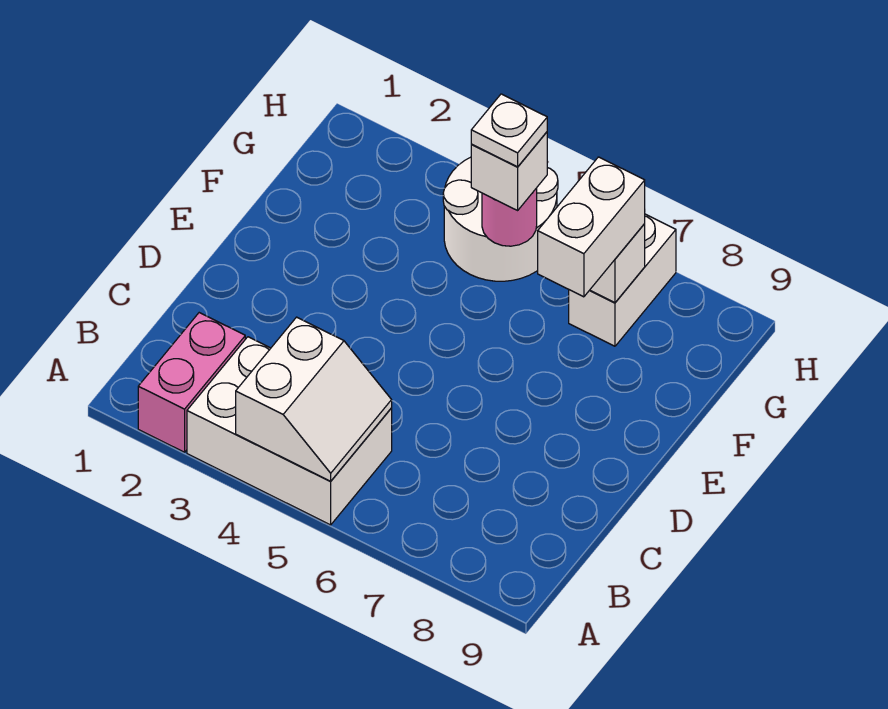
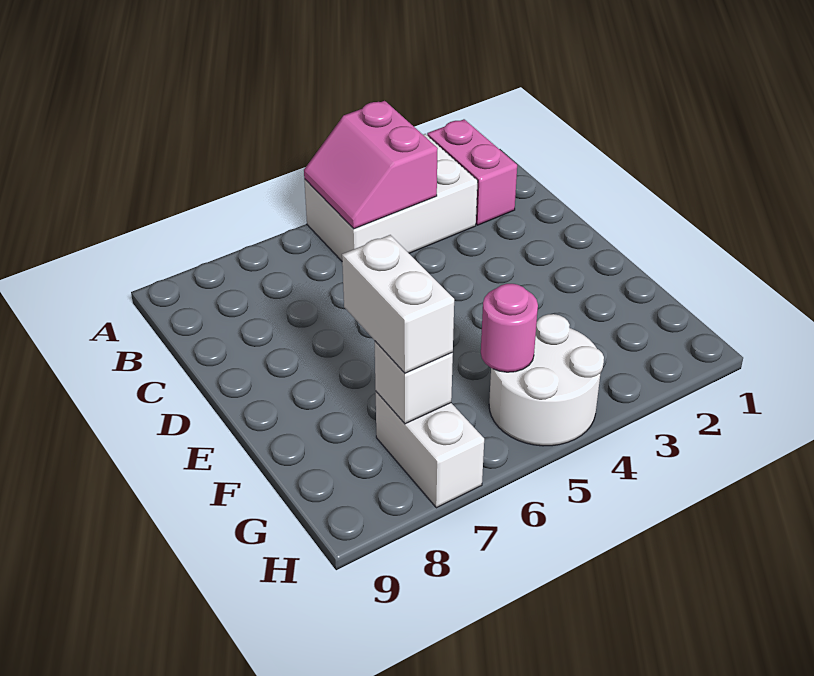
white 2x2 slope [236,317,392,481] -> pink 2x2 slope [304,101,438,229]
white 1x1 brick [471,132,547,210] -> none
white 1x1 plate [471,94,547,167] -> none

